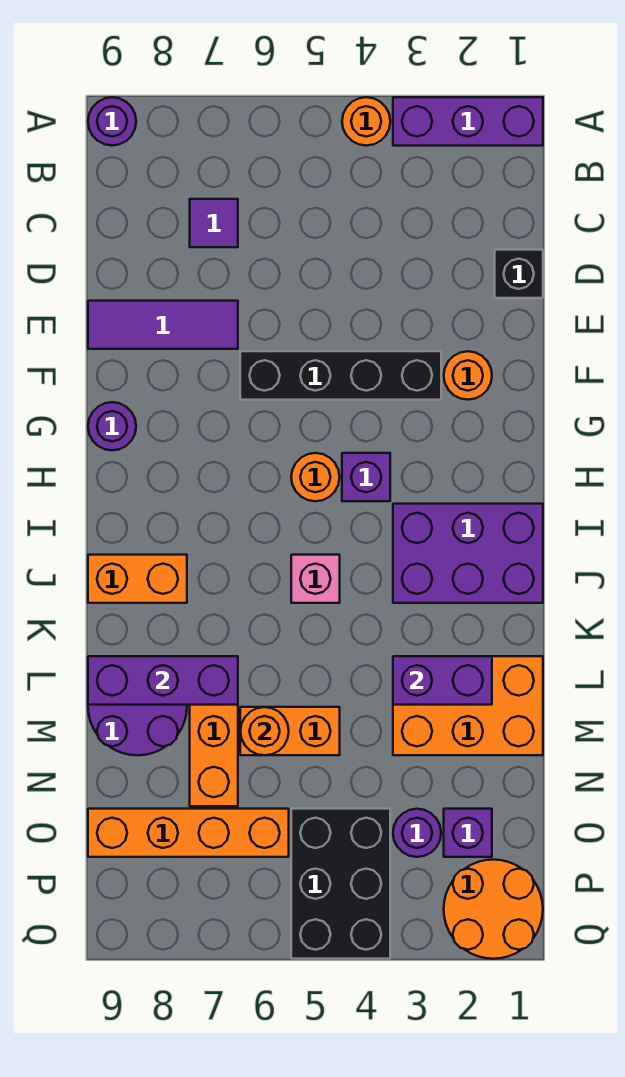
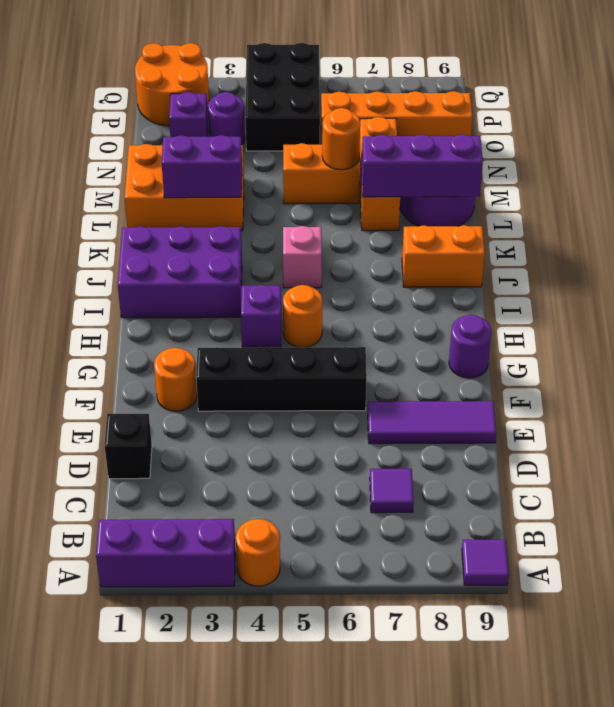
purple 1x1 round brick [88,97,136,146] -> purple 1x1 tile [462,540,509,585]

